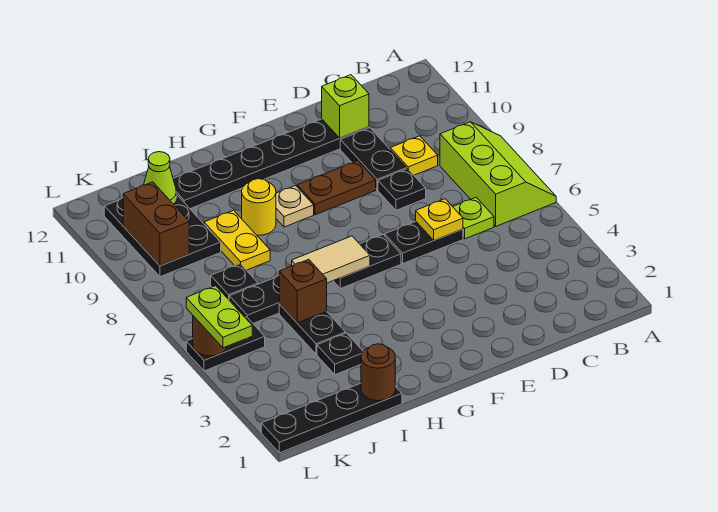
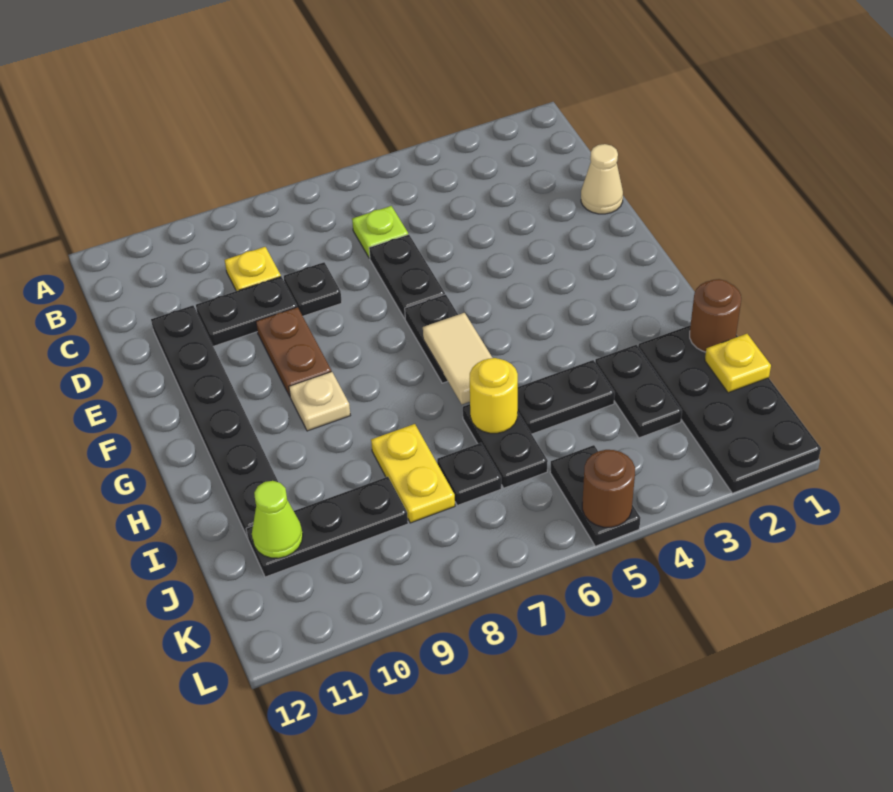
lime 2x3 slope [440,122,556,226] -> none
none -> tan 1x1 cone [581,144,623,214]
yellow 1x1 plate [416,199,463,240] -> yellow 1x1 plate moved to [705,334,771,393]
lime 1x1 brick [322,75,369,138] -> none
yellow 1x1 round brick [242,179,276,235] -> yellow 1x1 round brick moved to [470,358,518,433]
black 1x4 plate [261,383,402,453] -> black 2x4 plate [638,326,821,493]
black 1x1 plate [317,333,363,375] -> black 1x2 plate [595,345,682,438]
brown 1x1 brick [279,259,327,323] -> none
yellow 1x2 plate [204,210,270,270] -> yellow 1x2 plate turned to [371,424,455,523]
black 2x3 plate [104,194,221,277] -> black 1x3 plate [246,477,408,577]
brown 1x2 brick [123,182,189,266] -> none
lime 1x2 plate [186,286,252,348] -> none

